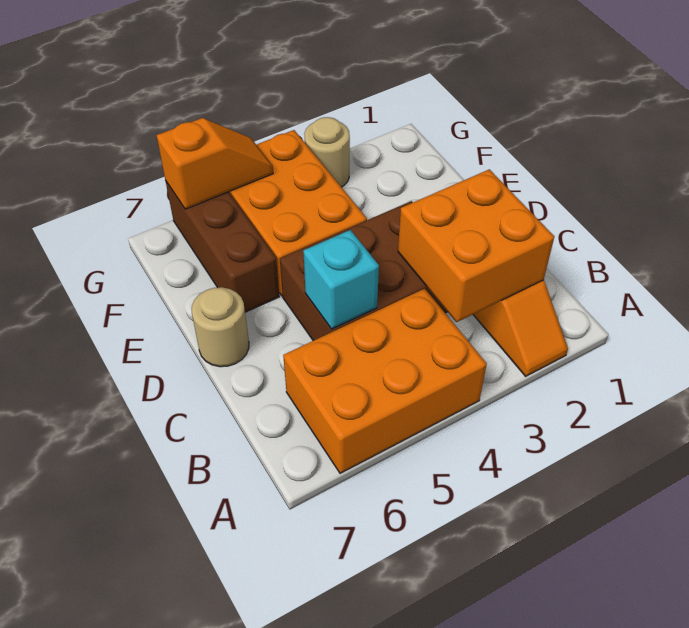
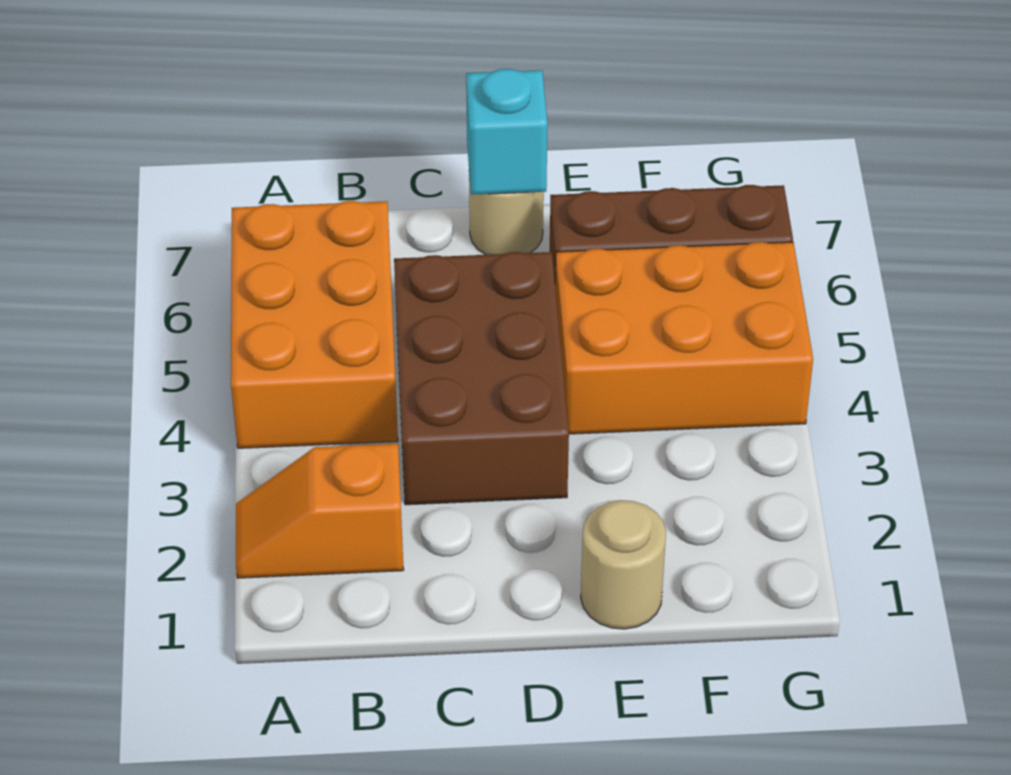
orange 2x2 brick [398,169,554,322] -> none
cyan 1x1 brick [303,230,379,329] -> cyan 1x1 brick moved to [466,69,547,195]
tan 1x1 round brick [304,117,350,187] -> tan 1x1 round brick moved to [581,500,666,629]
orange 1x2 slope [157,118,273,209] -> none

